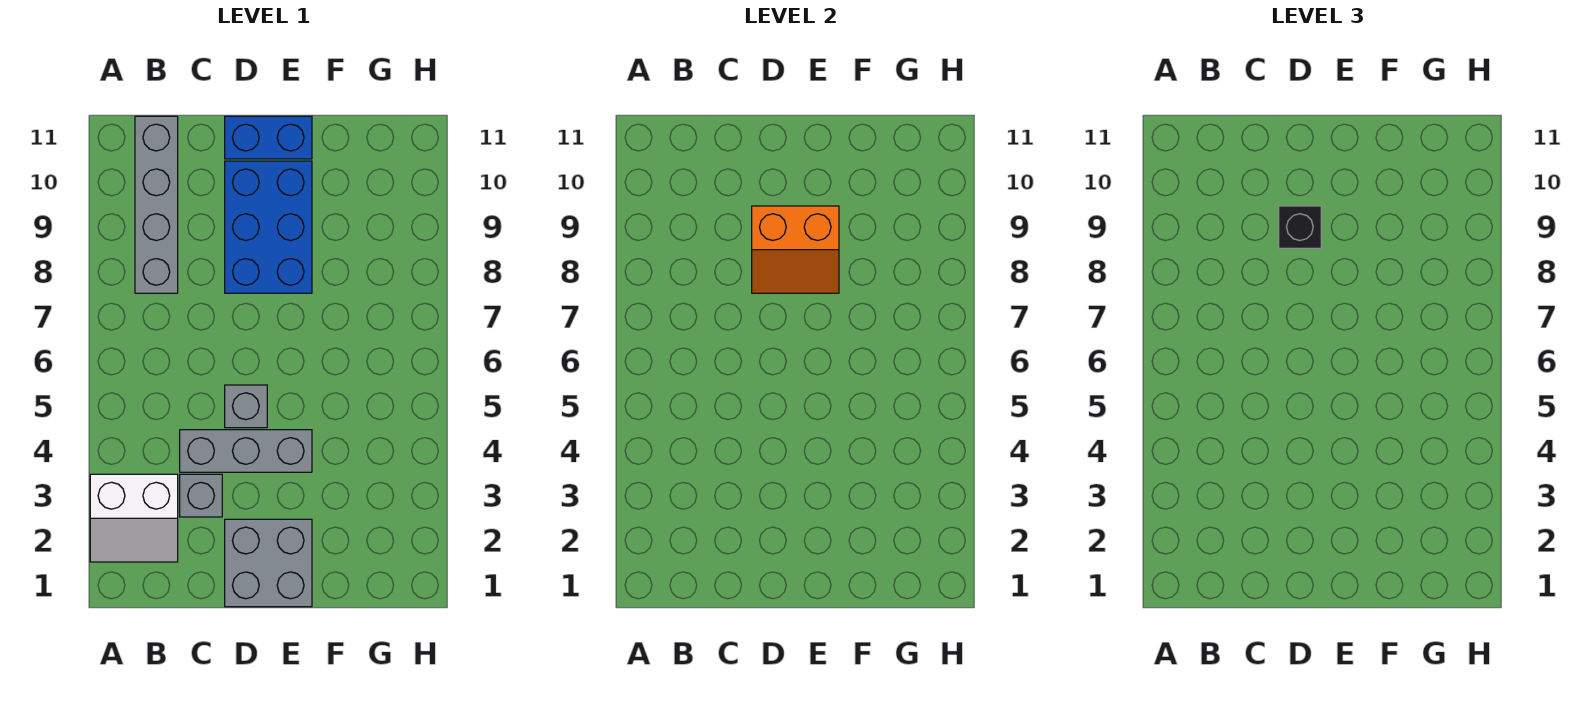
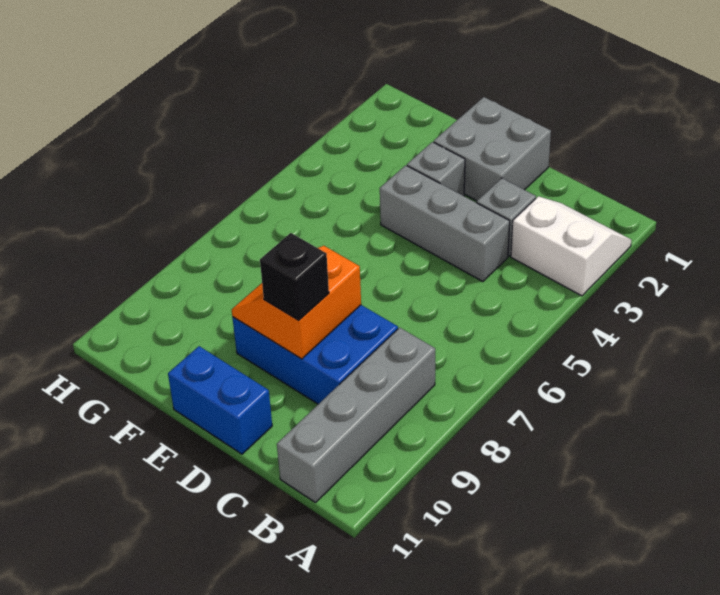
grey 1x1 brick [225,385,267,428] -> grey 1x1 brick moved to [407,142,465,196]
blue 2x3 brick [225,161,312,293] -> blue 2x3 brick turned to [232,305,398,404]
orange 2x2 slope [752,206,839,293] -> orange 2x2 slope turned to [232,246,361,359]

